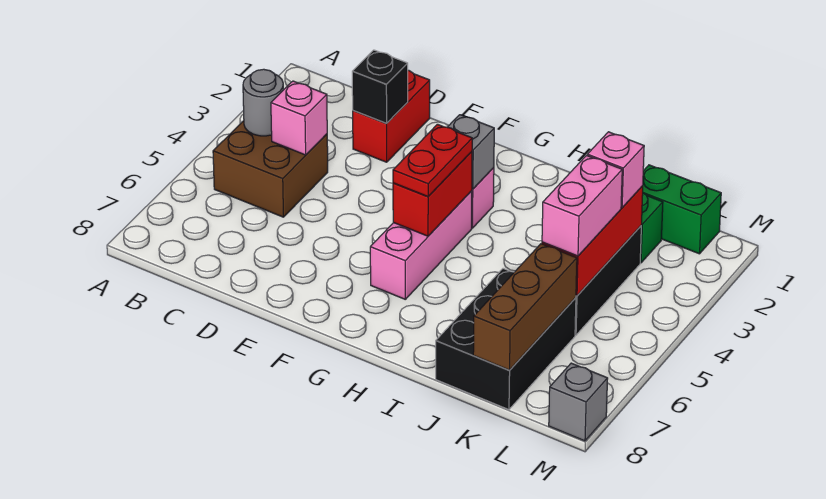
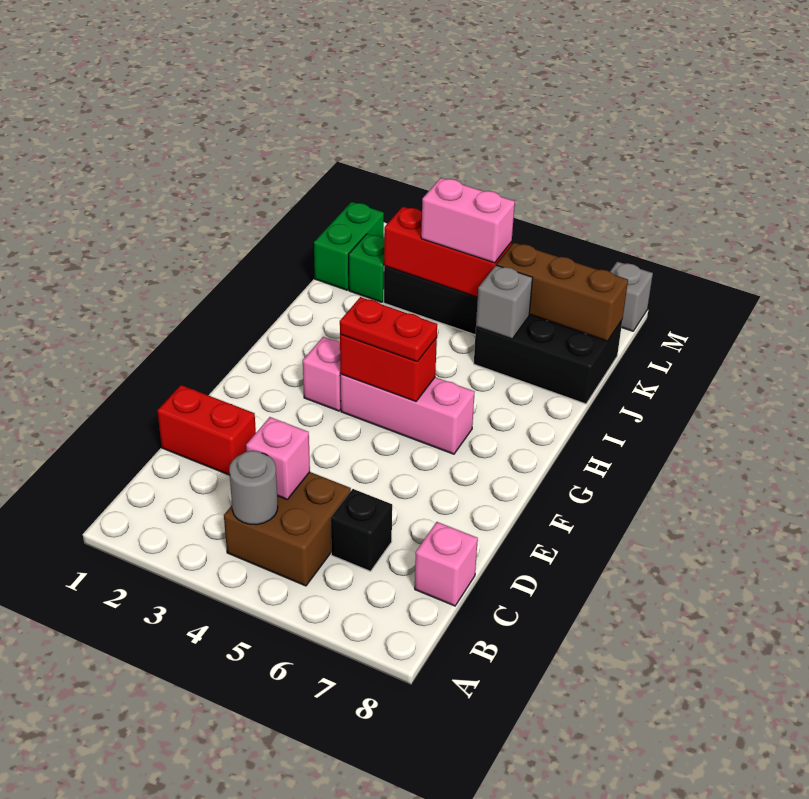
black 1x1 brick [352,50,408,123] -> black 1x1 brick moved to [331,489,392,571]
grey 1x1 brick [448,115,494,189] -> grey 1x1 brick moved to [476,265,533,339]
pink 1x1 brick [587,132,644,208] -> pink 1x1 brick moved to [415,522,478,606]

